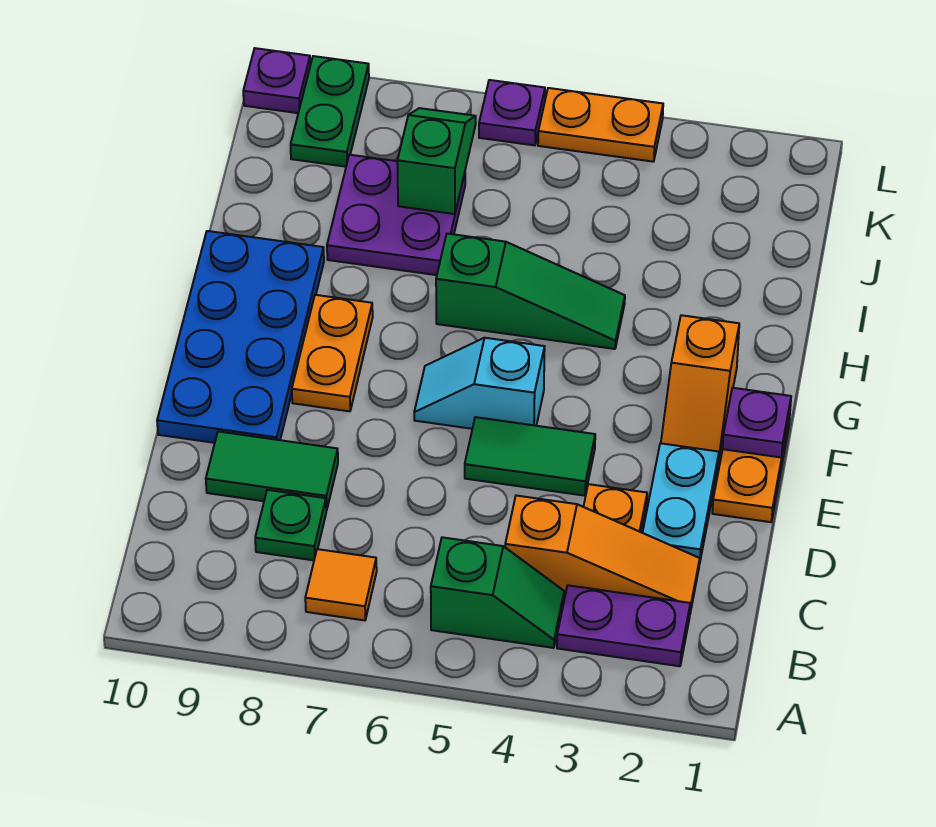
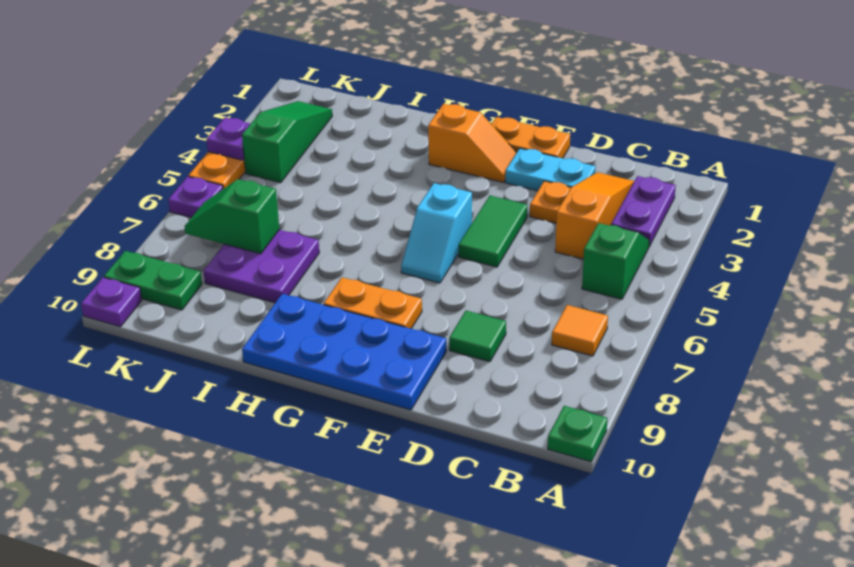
green 1x1 plate [255,490,326,560] -> green 1x1 plate moved to [548,406,607,462]
green 1x2 tile [206,431,338,510] -> green 1x1 tile [449,311,506,362]
purple 1x1 plate [723,388,791,458] -> purple 1x1 plate moved to [206,117,250,160]
green 1x3 slope [436,234,625,349] -> green 1x3 slope moved to [242,101,332,183]

